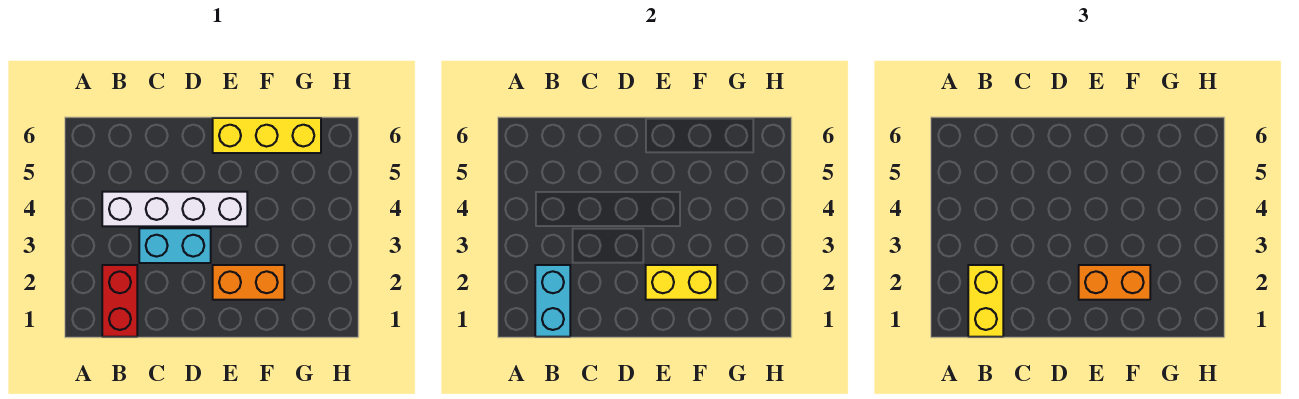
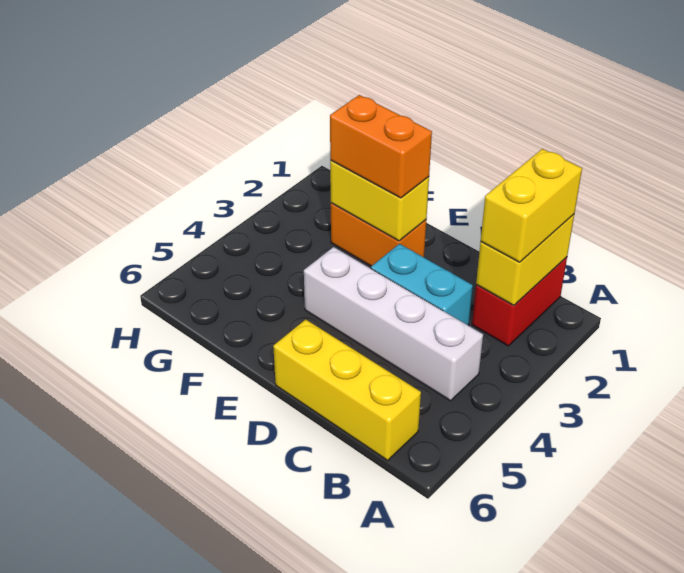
cyan 1x2 brick [535,265,570,337] -> yellow 1x2 brick [476,214,574,305]
yellow 1x3 brick [213,118,321,153] -> yellow 1x3 brick moved to [273,319,421,460]

